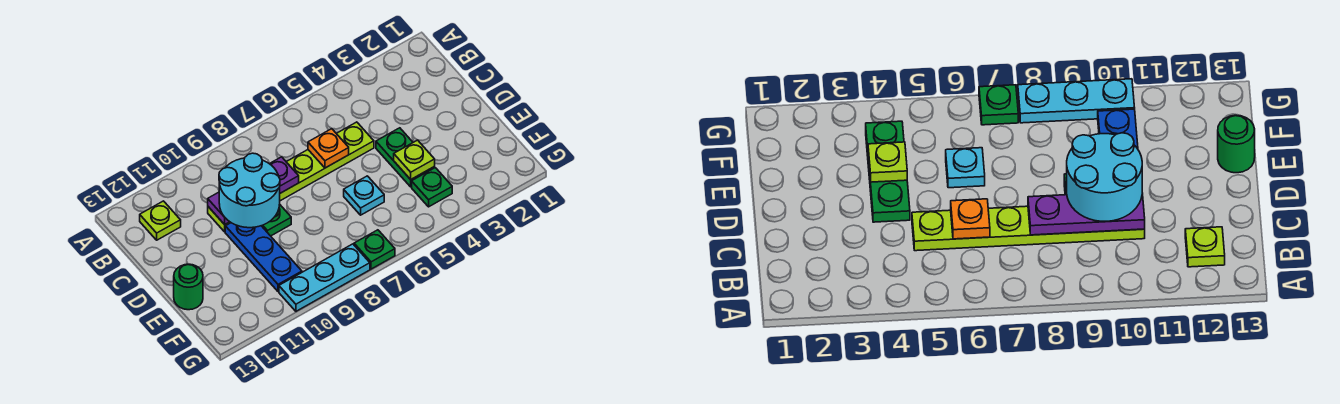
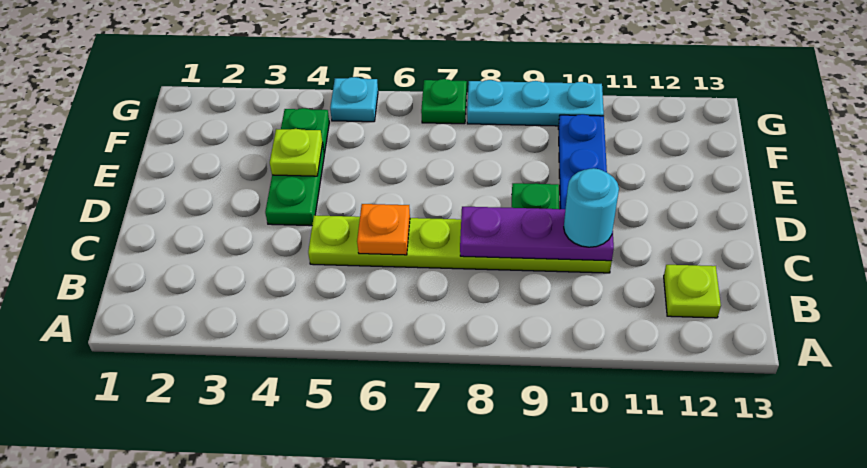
cyan 2x2 round brick [219,153,280,228] -> cyan 1x1 round brick [564,168,619,247]
cyan 1x1 plate [344,176,384,215] -> cyan 1x1 plate moved to [330,77,378,122]
green 1x1 round brick [174,264,203,310] -> none

